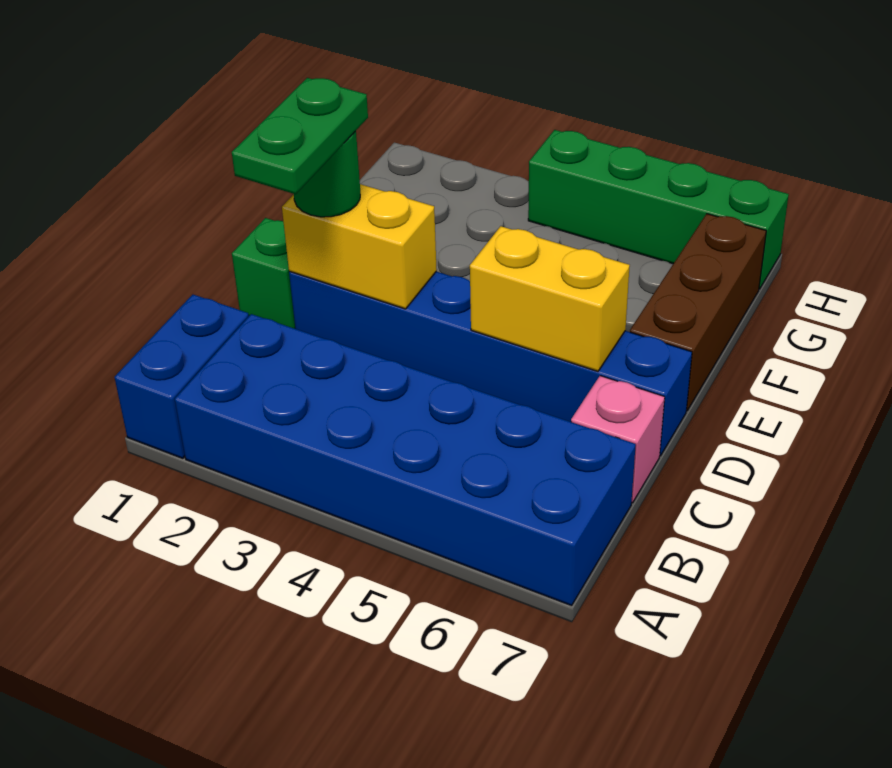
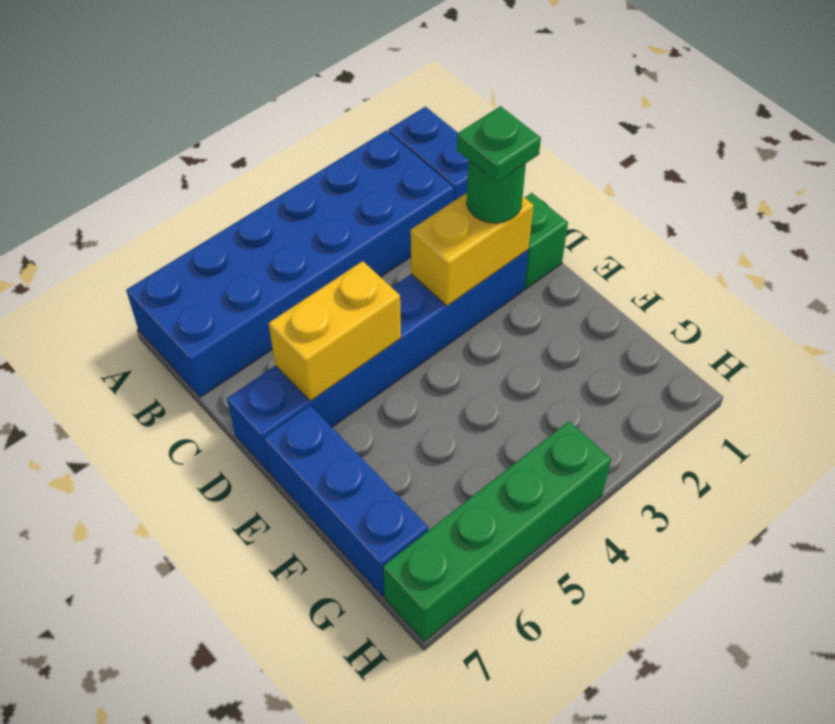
green 1x2 plate [232,78,368,194] -> green 1x1 plate [457,106,541,183]
pink 1x1 brick [571,376,665,503] -> none
brown 1x3 brick [630,214,766,411] -> blue 1x3 brick [264,405,428,596]

